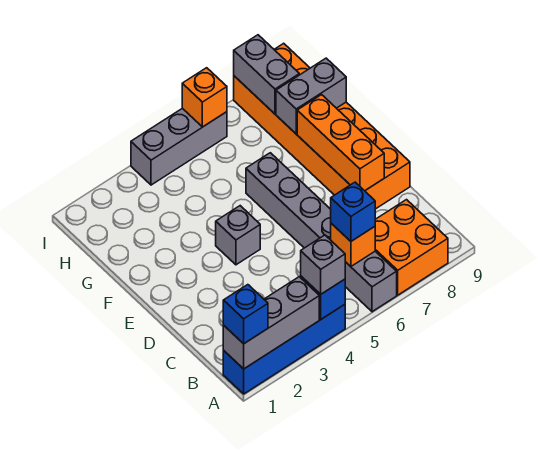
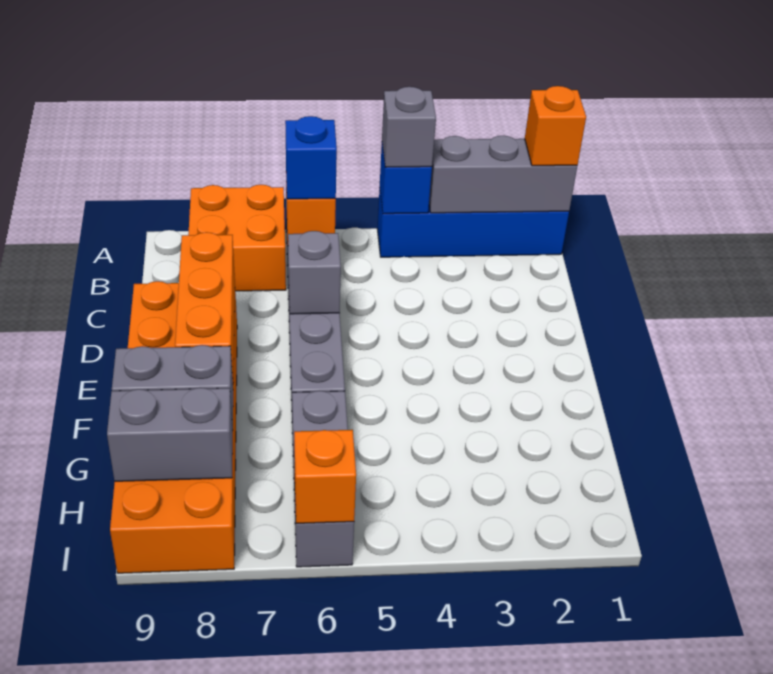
blue 1x1 brick [223,285,268,344] -> orange 1x1 brick [525,86,586,166]
grey 1x1 brick [216,206,260,265] -> grey 1x1 brick moved to [288,231,341,314]
grey 1x2 brick [234,35,299,114] -> grey 1x2 brick turned to [107,388,233,481]
grey 1x3 brick [131,108,227,185] -> grey 1x3 brick turned to [292,391,354,567]

